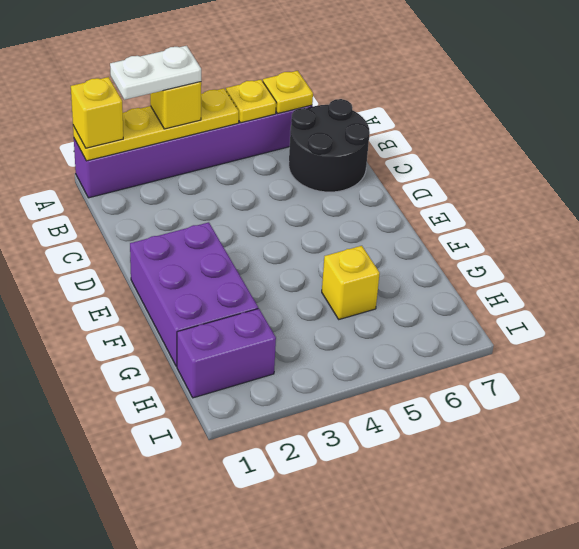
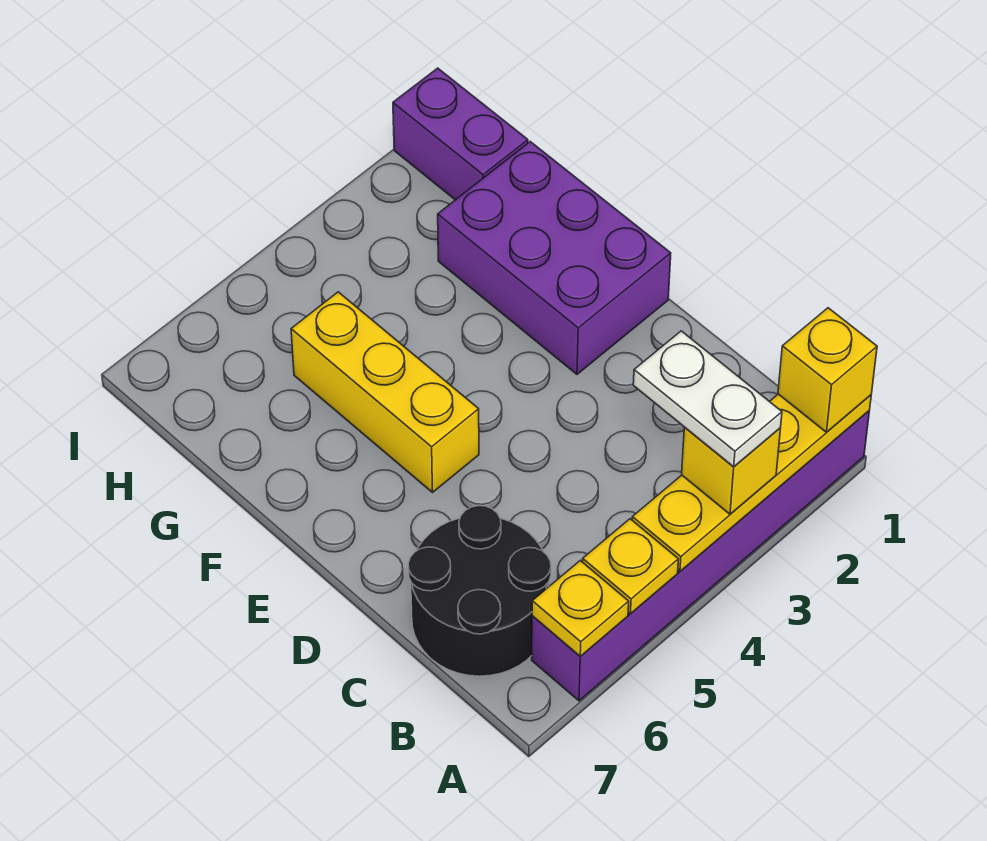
white 1x2 plate [110,46,201,100] -> white 1x2 plate turned to [633,331,782,467]
yellow 1x1 brick [322,246,380,319] -> yellow 1x3 brick [291,292,479,492]
purple 1x2 brick [177,309,276,398] -> purple 1x2 brick turned to [393,68,528,200]

